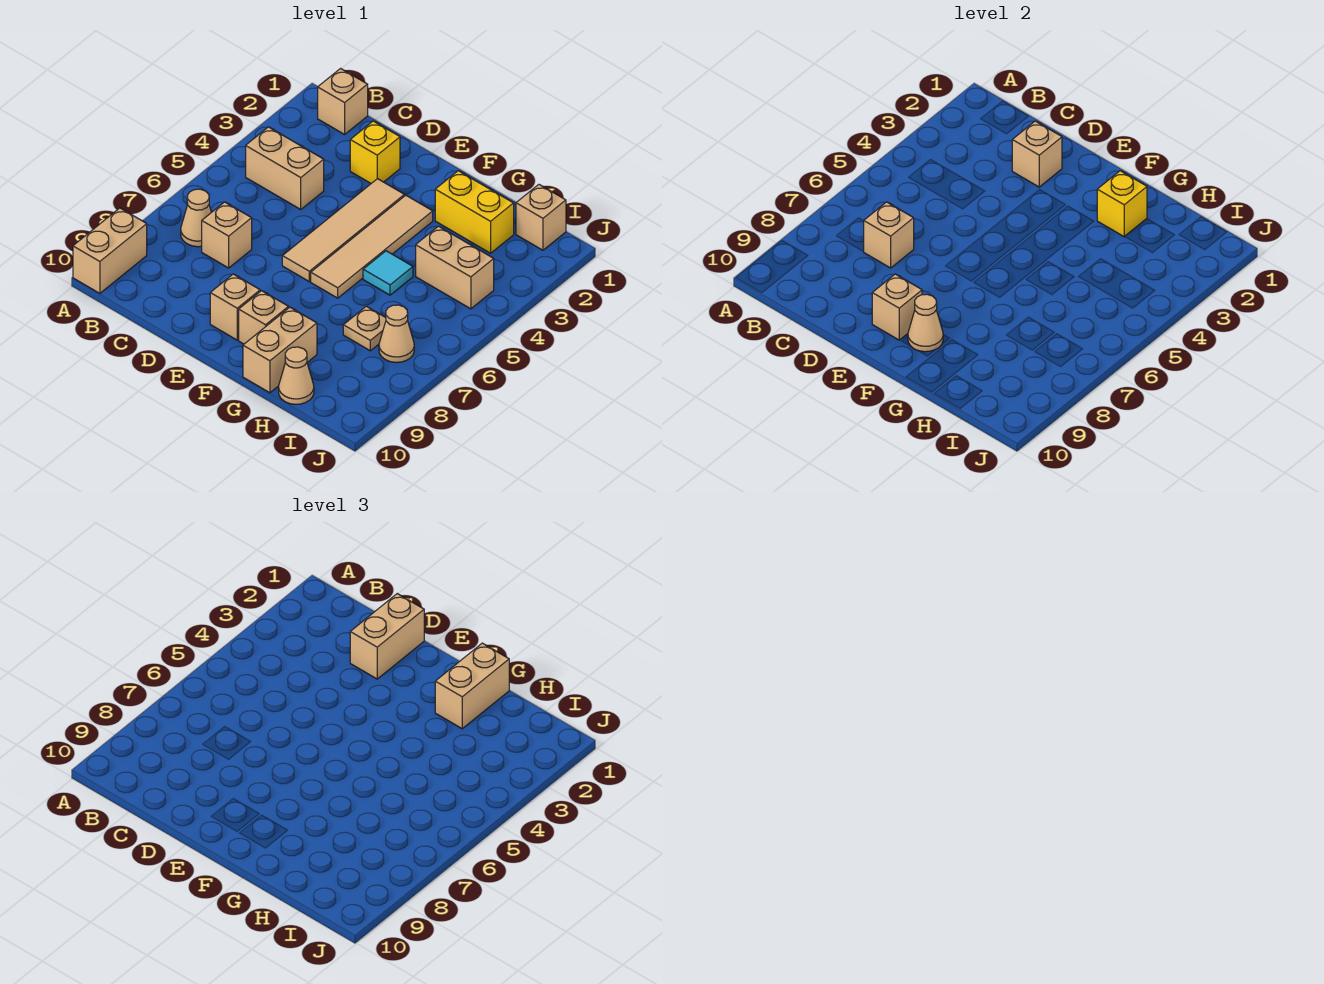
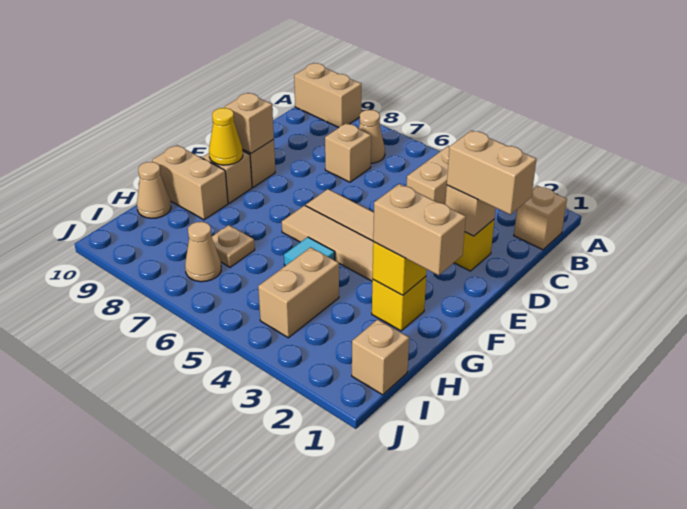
tan 1x1 brick [864,202,914,268] -> none
tan 1x1 cone [908,294,943,352] -> yellow 1x1 cone [209,108,243,165]
yellow 1x2 brick [435,171,514,253] -> yellow 1x1 brick [372,277,426,331]

